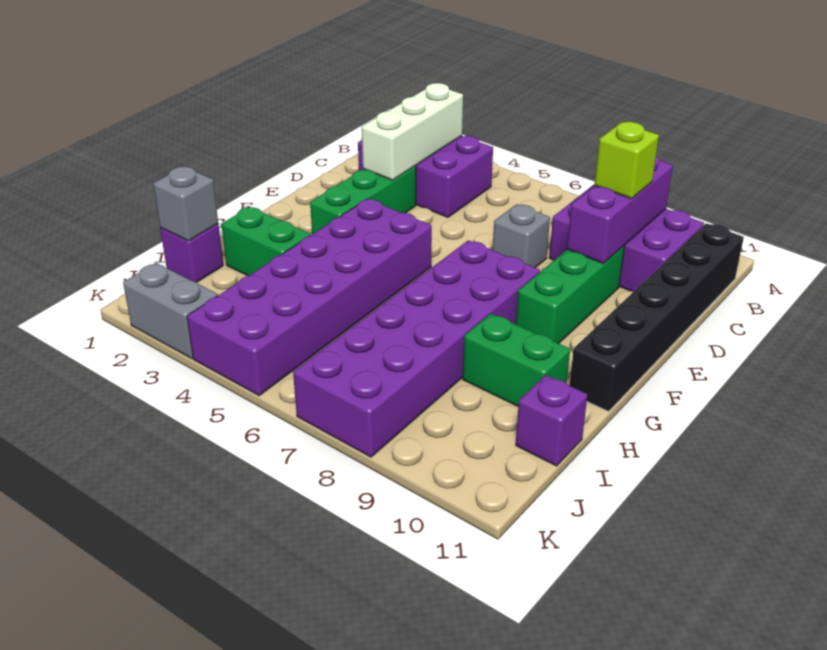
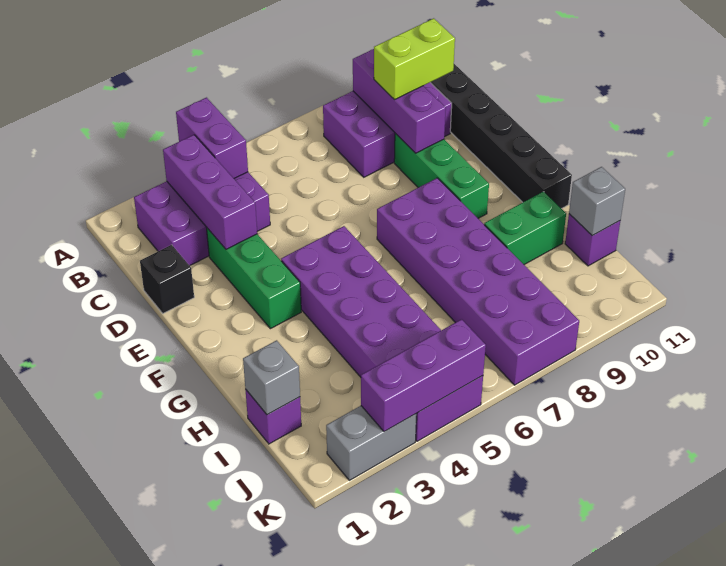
none -> purple 1x2 brick [176,98,248,178]
white 1x3 brick [362,83,463,180] -> purple 1x3 brick [163,135,257,249]
lime 1x1 brick [595,122,659,199] -> lime 1x2 brick [374,18,455,100]
none -> black 1x1 brick [140,245,194,313]
grey 1x1 brick [493,204,550,268] -> grey 1x1 brick moved to [569,167,625,236]
green 1x2 brick [221,207,311,276] -> none
none -> purple 1x3 brick [361,319,486,432]

